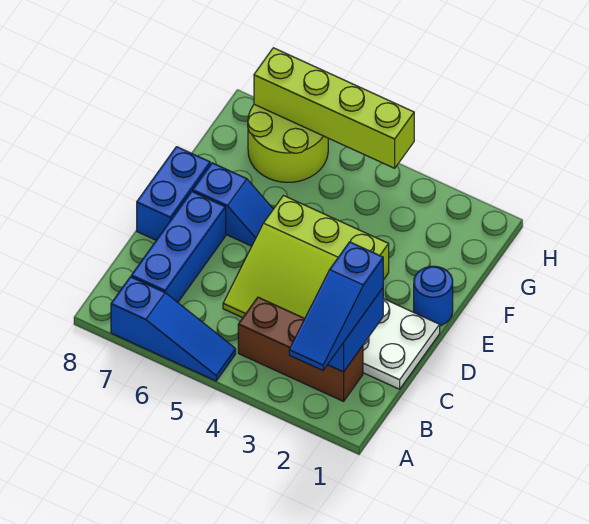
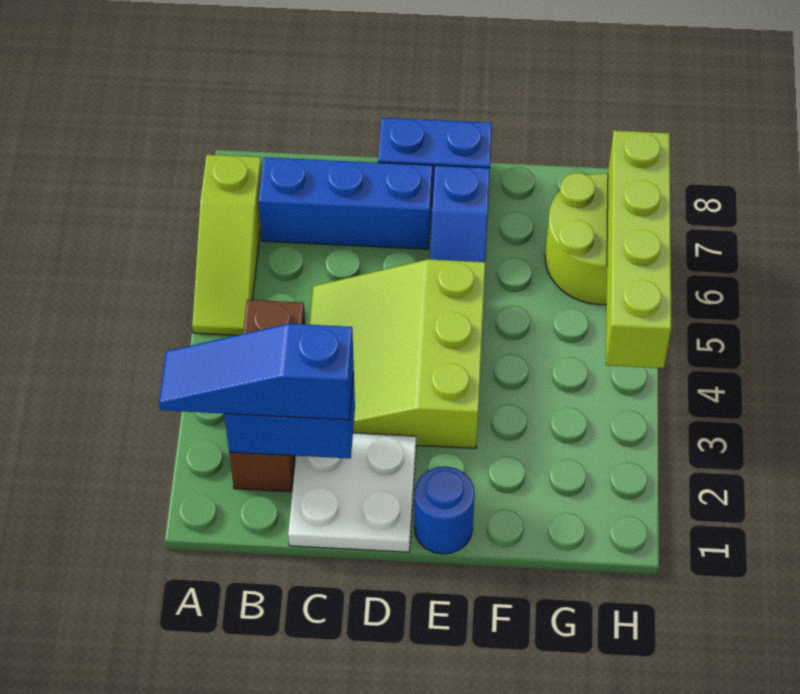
blue 1x3 slope [111,277,236,381] -> lime 1x3 slope [192,155,262,335]

